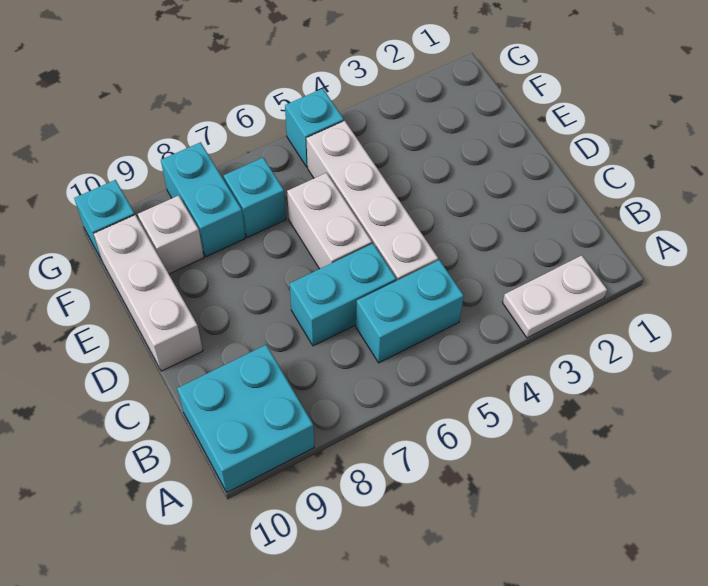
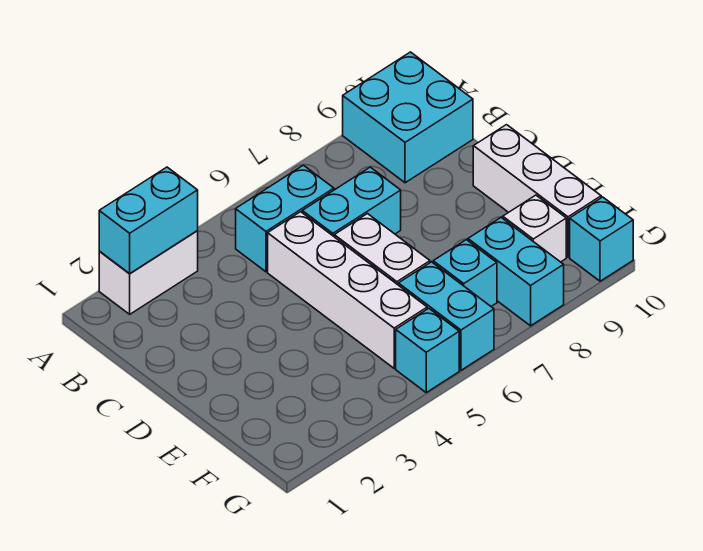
white 1x2 plate [503,255,607,338] -> white 1x2 brick [99,231,198,314]
none -> cyan 1x2 brick [99,167,198,273]
none -> cyan 1x2 brick [398,262,494,370]

